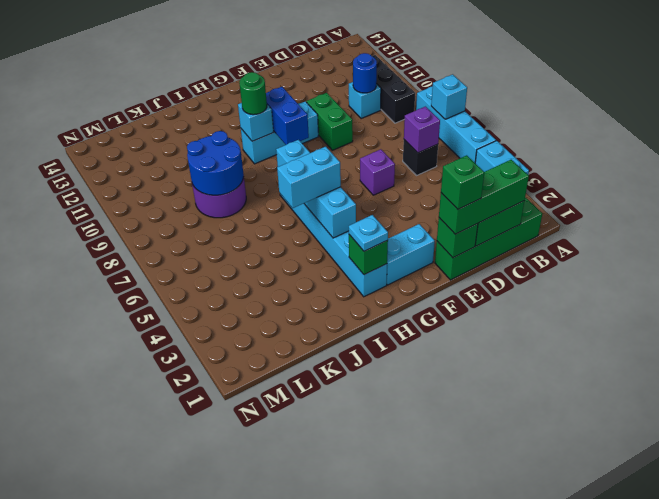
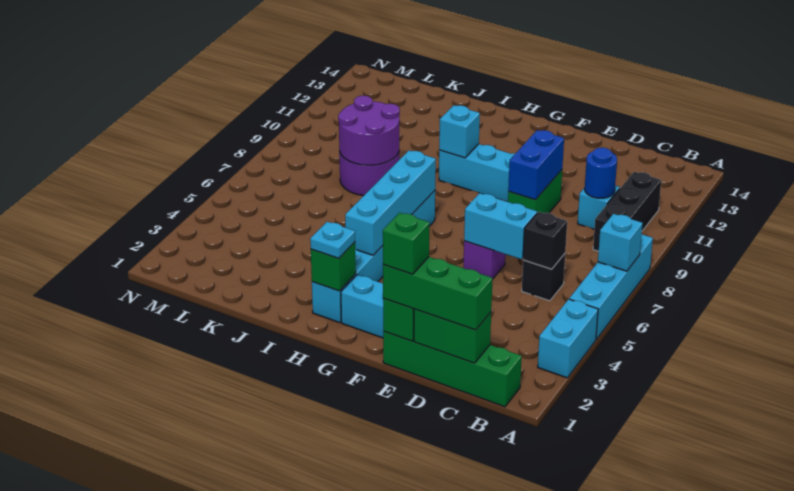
purple 1x1 brick [404,107,440,153] -> black 1x1 brick [523,212,567,269]
blue 1x2 brick [266,87,309,145] -> blue 1x2 brick moved to [508,130,564,200]
cyan 1x2 brick [277,147,341,208] -> cyan 1x2 brick moved to [464,193,537,259]
green 1x1 round brick [239,72,267,115] -> none
blue 2x2 round brick [187,131,244,195] -> purple 2x2 round brick [338,96,400,165]

